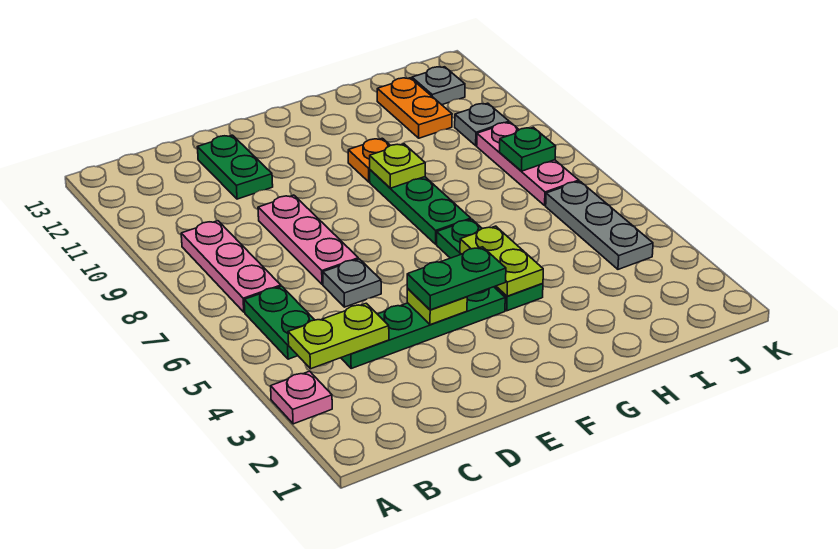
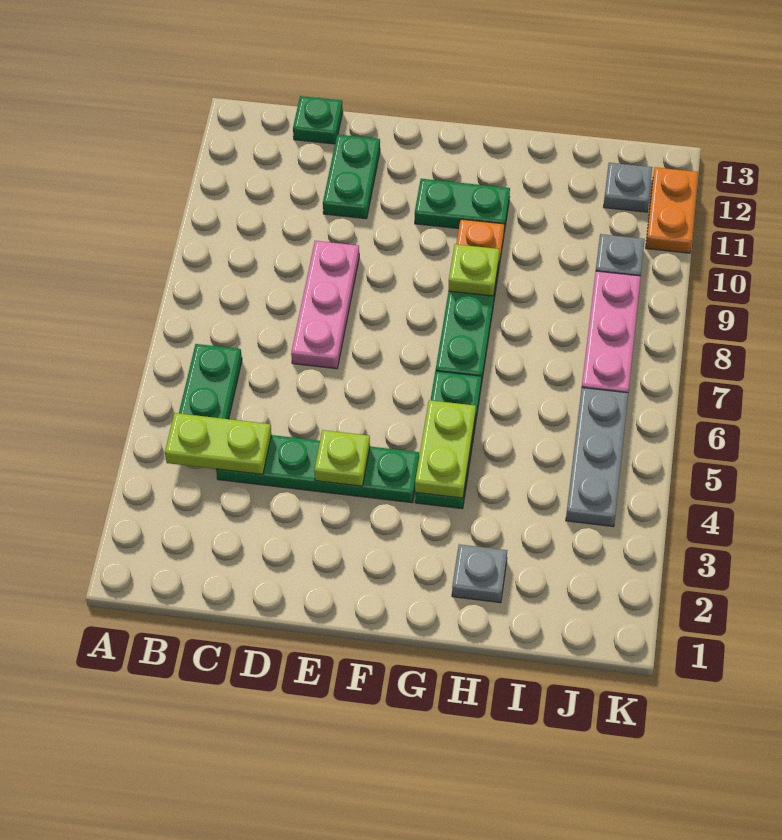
pink 1x1 plate [271,371,332,424] -> none
pink 1x3 plate [181,221,281,312] -> none
grey 1x1 plate [323,259,381,307] -> grey 1x1 plate moved to [452,544,507,603]
green 1x2 plate [407,247,506,310] -> green 1x2 plate moved to [415,179,510,232]
orange 1x2 plate [377,78,452,138] -> orange 1x2 plate moved to [646,167,698,253]
green 1x1 plate [500,127,556,171] -> green 1x1 plate moved to [293,96,343,144]

